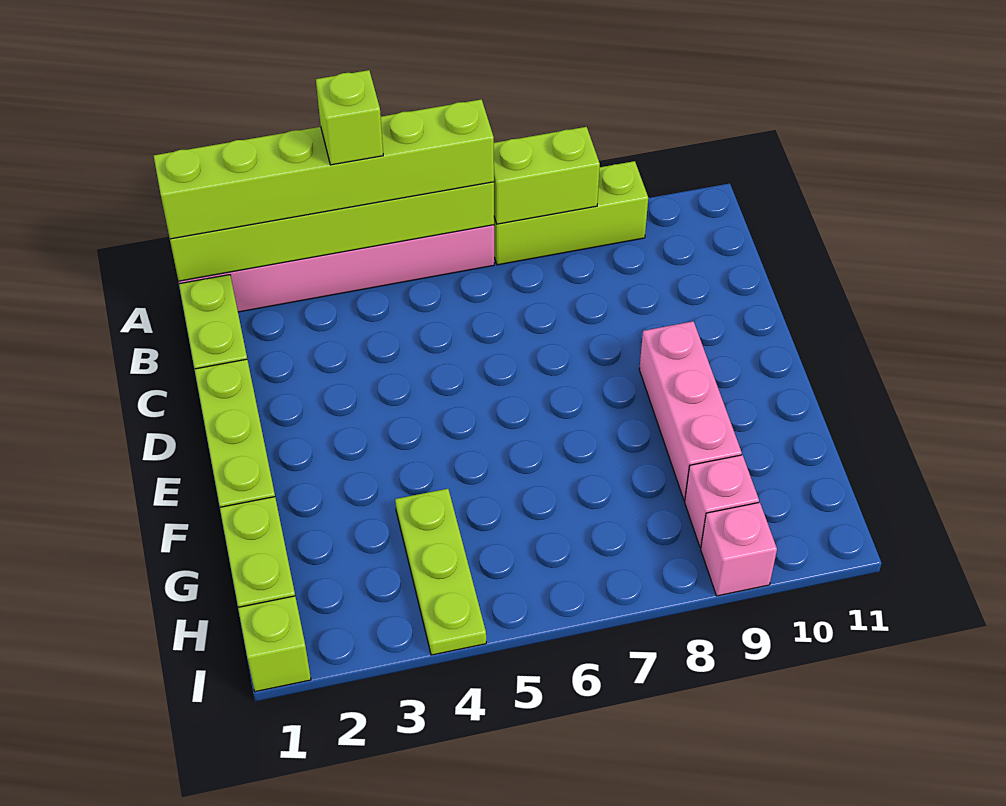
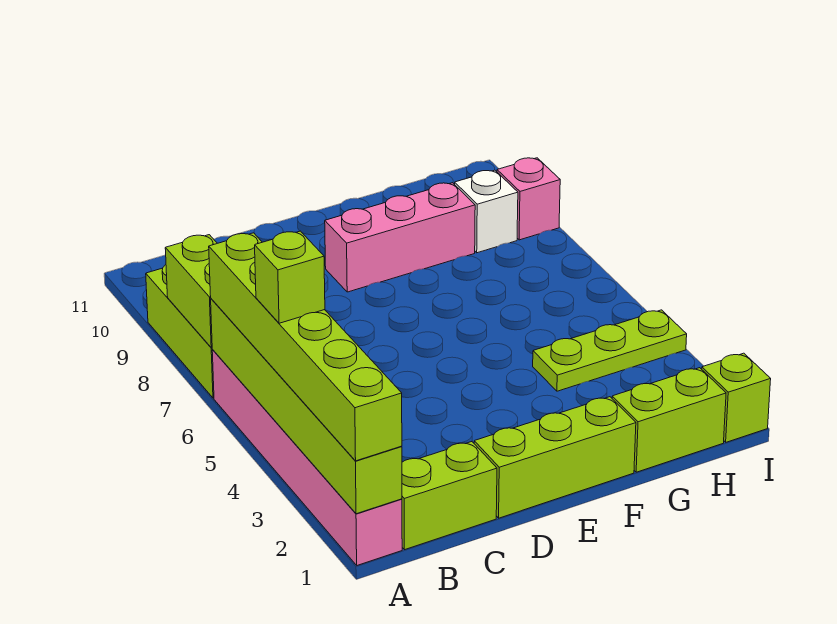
pink 1x1 brick [685,455,759,547] -> white 1x1 brick [455,170,518,253]

